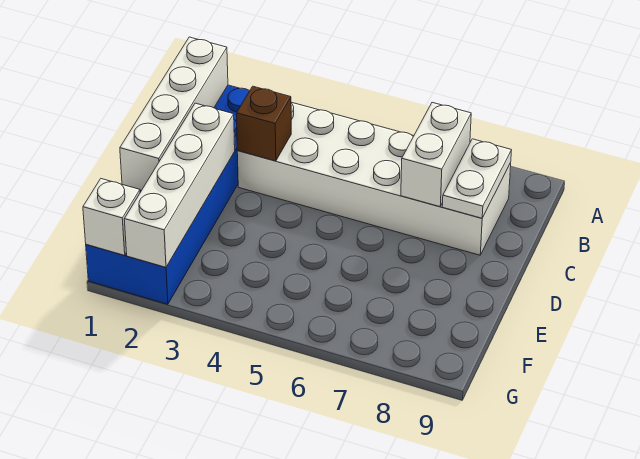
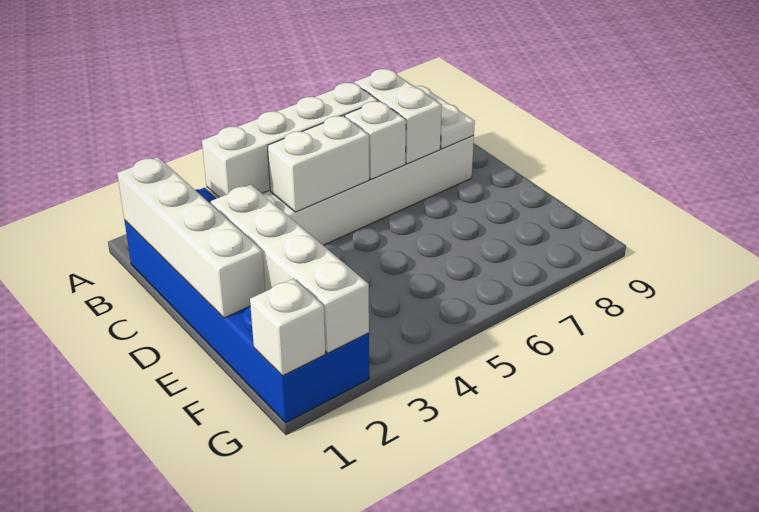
none -> white 1x4 brick [202,83,378,197]
brown 1x1 brick [236,86,291,161] -> none
none -> white 1x2 brick [268,116,369,212]
none -> white 1x1 brick [345,101,406,179]

